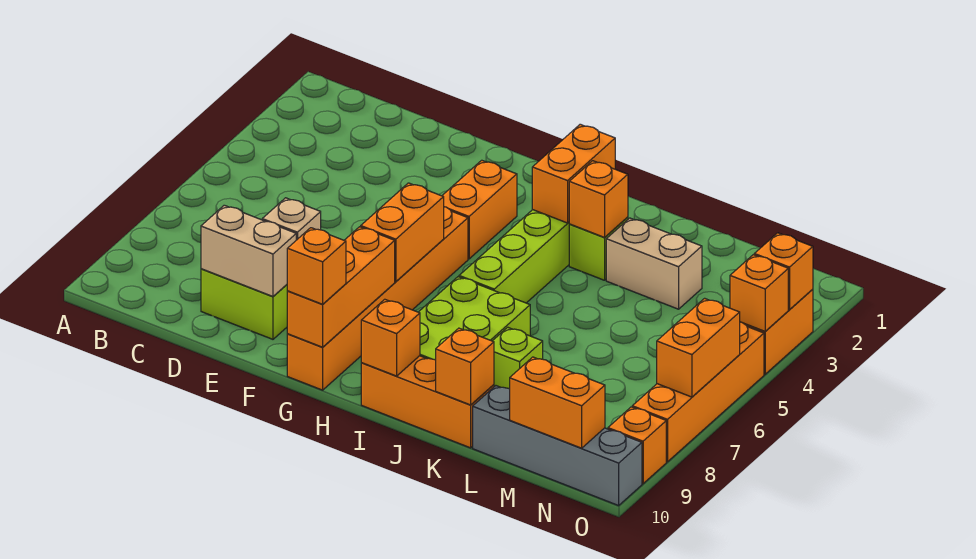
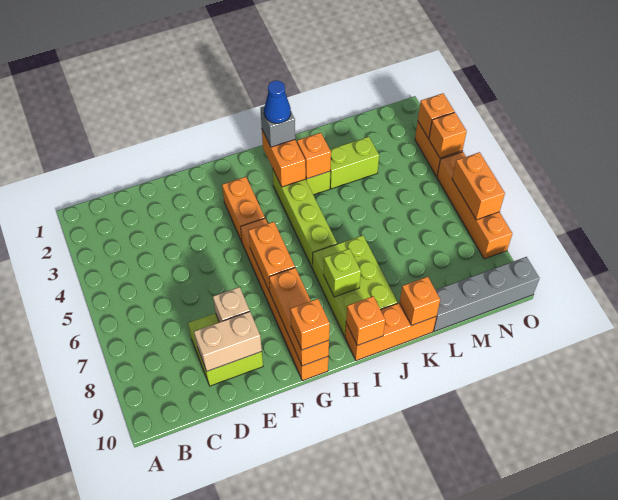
none -> grey 1x1 brick [260,106,295,147]
none -> blue 1x1 cone [264,80,291,123]
tan 1x2 brick [606,218,702,309] -> lime 1x2 brick [330,137,379,189]
lime 1x1 brick [493,327,543,389] -> lime 1x1 brick moved to [324,249,361,297]
orange 1x2 brick [510,357,605,448] -> none
orange 1x1 brick [608,407,666,484] -> none

